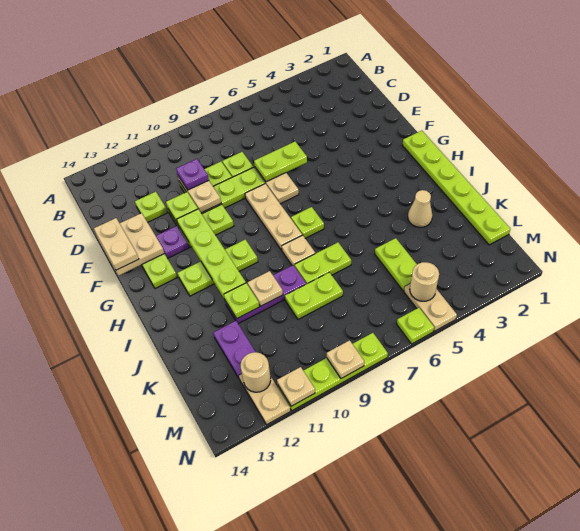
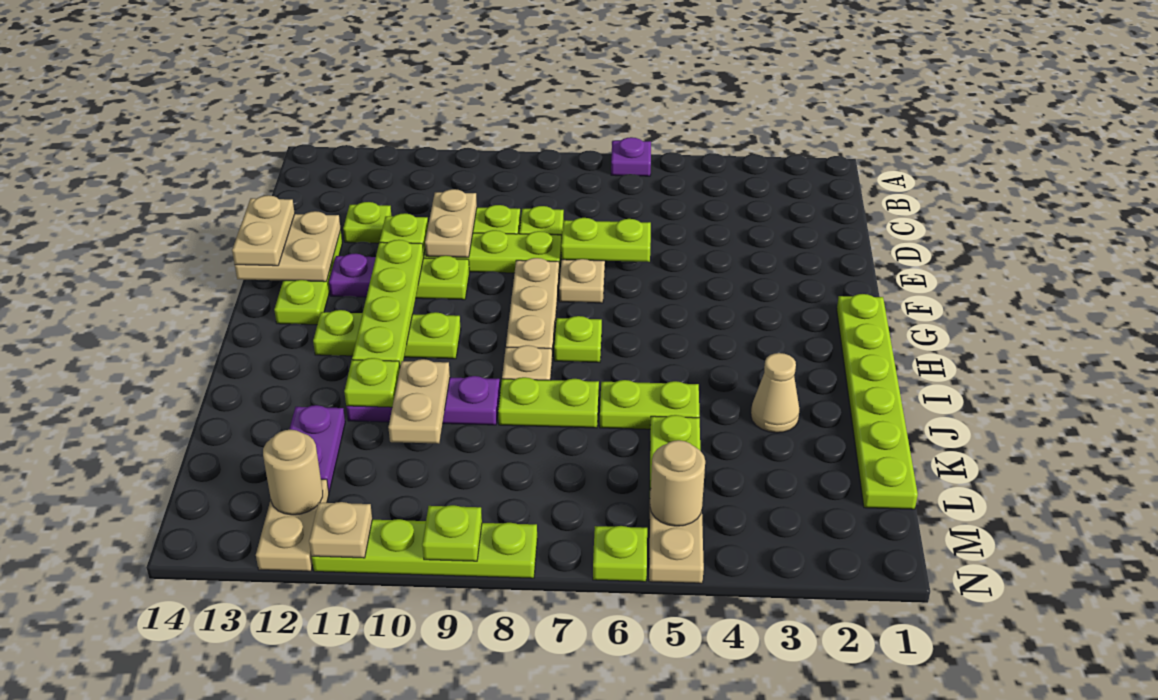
purple 1x1 plate [176,159,209,190] -> purple 1x1 plate moved to [611,137,651,176]
tan 1x1 plate [248,271,283,306] -> tan 1x2 plate [388,359,450,443]
lime 1x2 plate [285,272,343,319] -> lime 1x2 plate moved to [600,380,700,429]
tan 1x1 plate [327,340,364,378] -> lime 1x1 plate [422,505,482,561]

